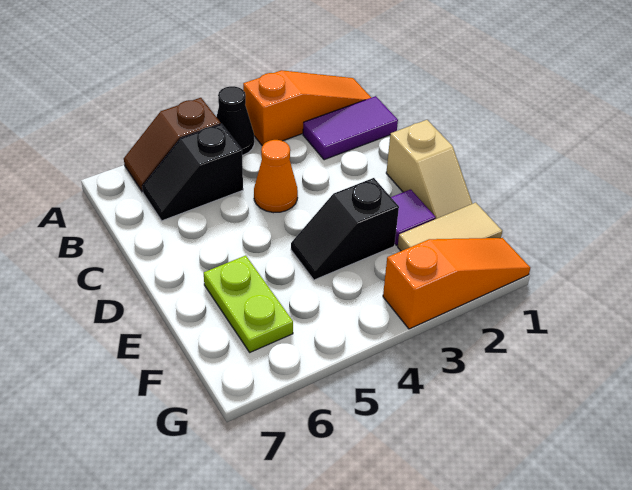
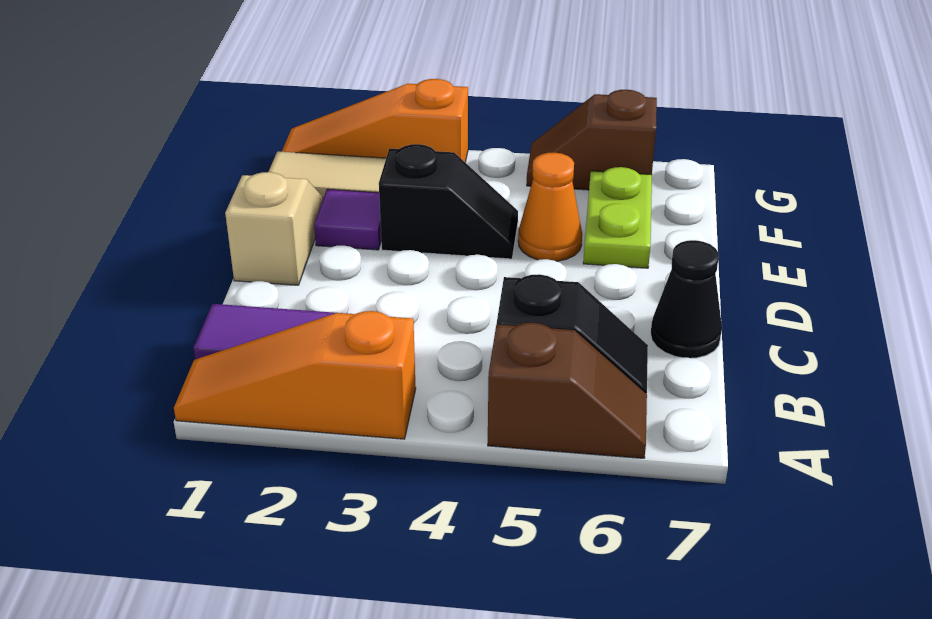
black 1x1 cone [217,86,254,155] -> black 1x1 cone moved to [651,240,722,358]
orange 1x1 cone [254,140,298,213] -> orange 1x1 cone moved to [518,153,582,261]
none -> brown 1x2 slope [527,90,657,190]

